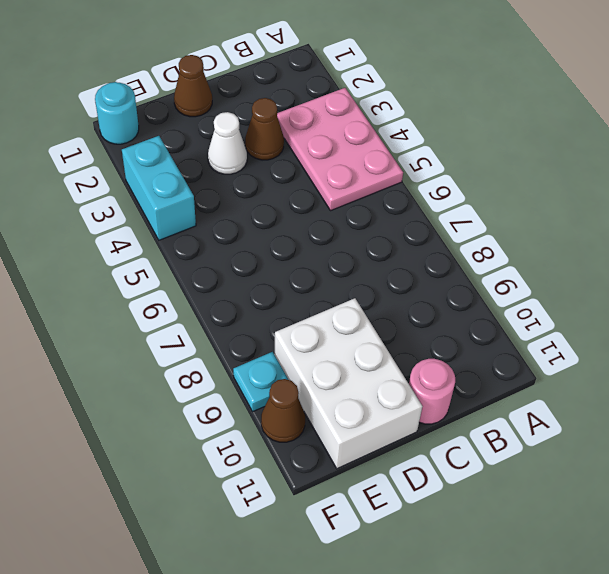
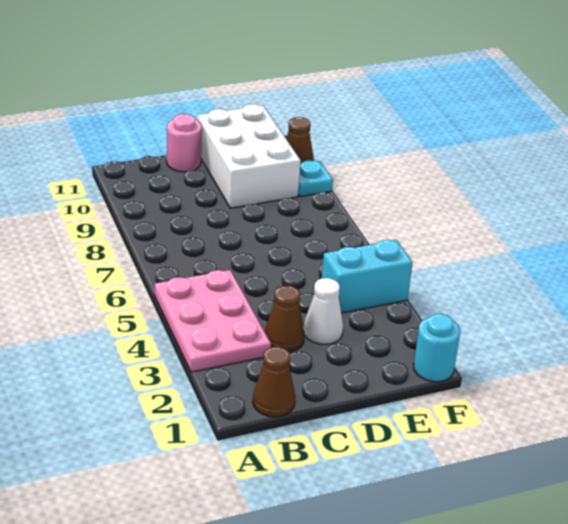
brown 1x1 cone [174,55,212,117] -> brown 1x1 cone moved to [253,347,295,417]
cyan 1x2 brick [122,136,196,240] -> cyan 1x2 brick turned to [322,240,413,313]

